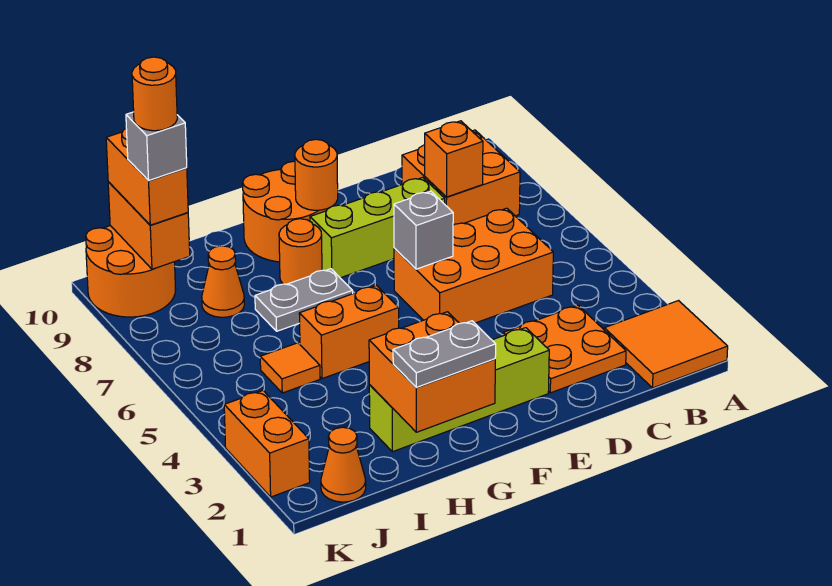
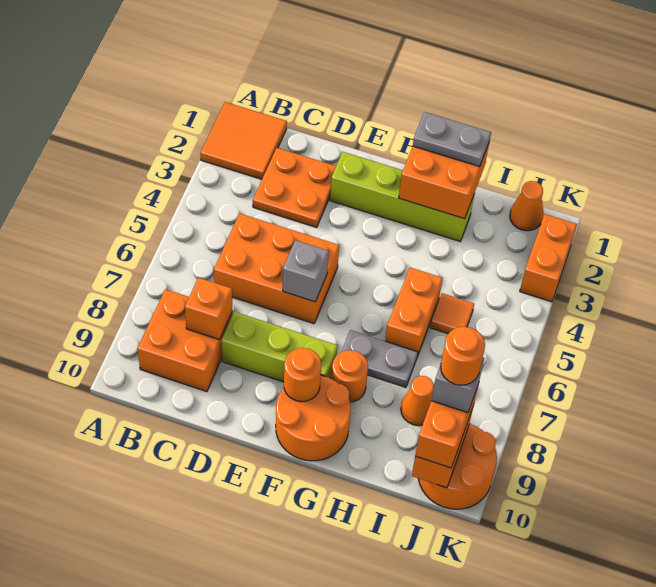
orange 1x2 brick [299,285,399,379] -> orange 1x2 brick turned to [385,268,443,356]

